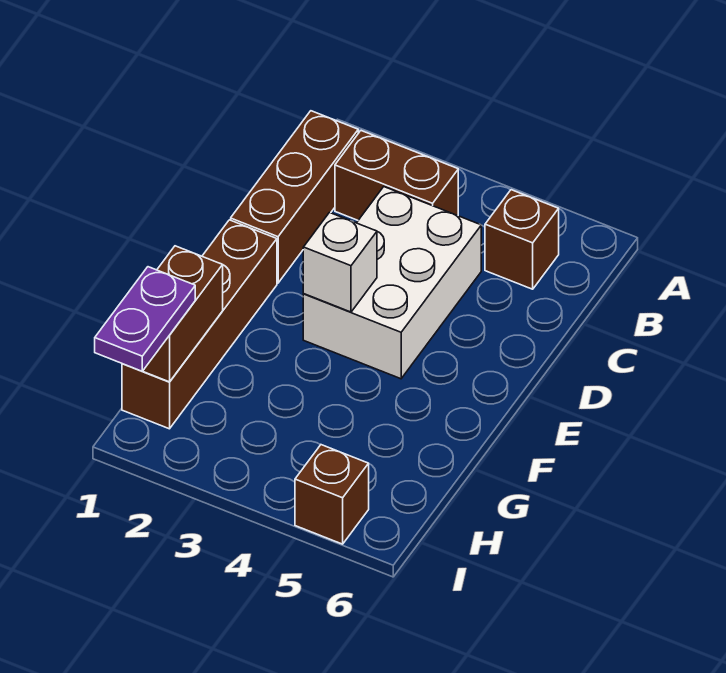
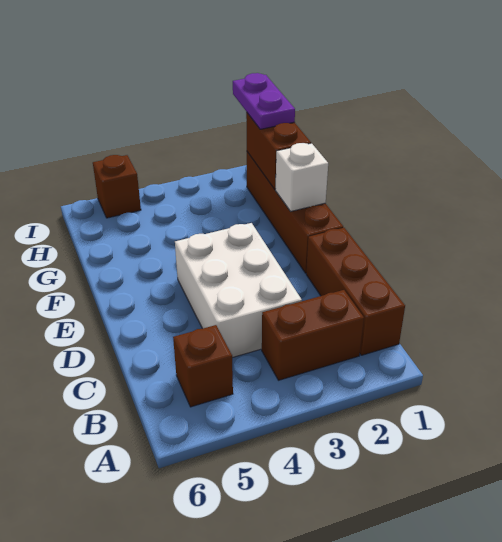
white 1x1 brick [303,213,377,312] -> white 1x1 brick moved to [275,143,328,211]

